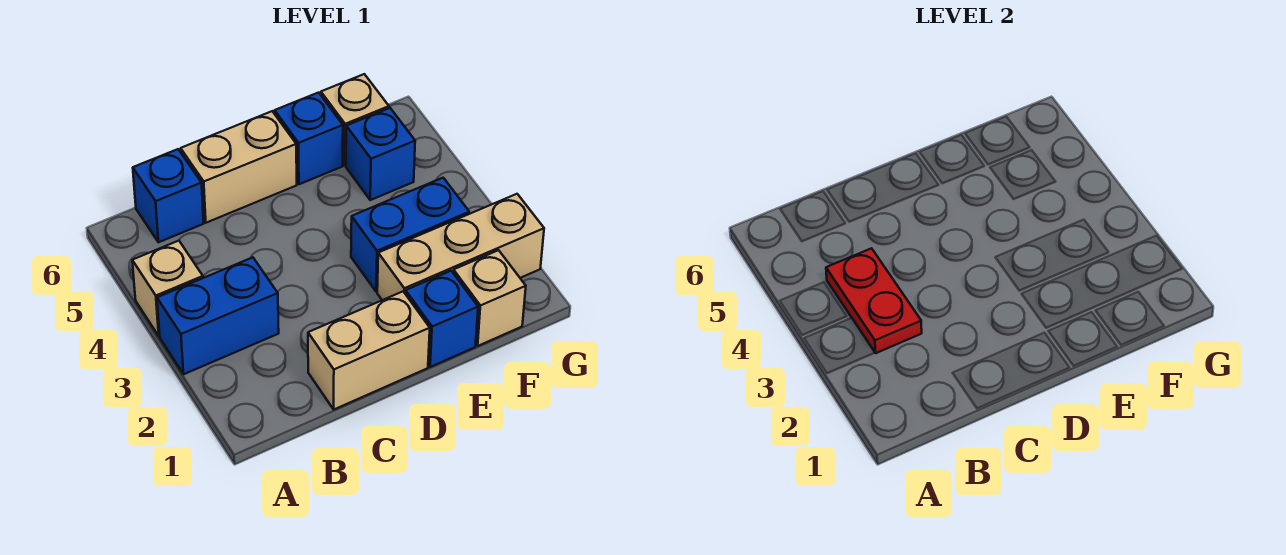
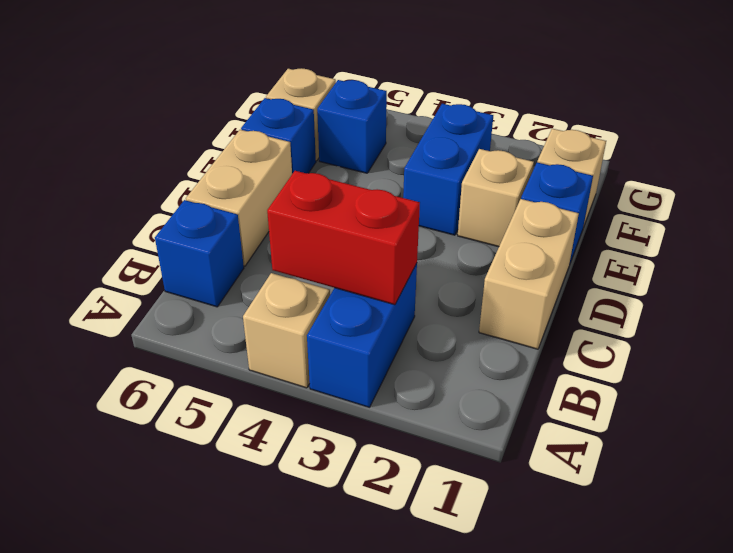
red 1x2 plate [826,248,922,353] -> red 1x2 brick [267,171,420,305]
tan 1x3 brick [377,194,544,300] -> tan 1x1 brick [458,149,534,247]

